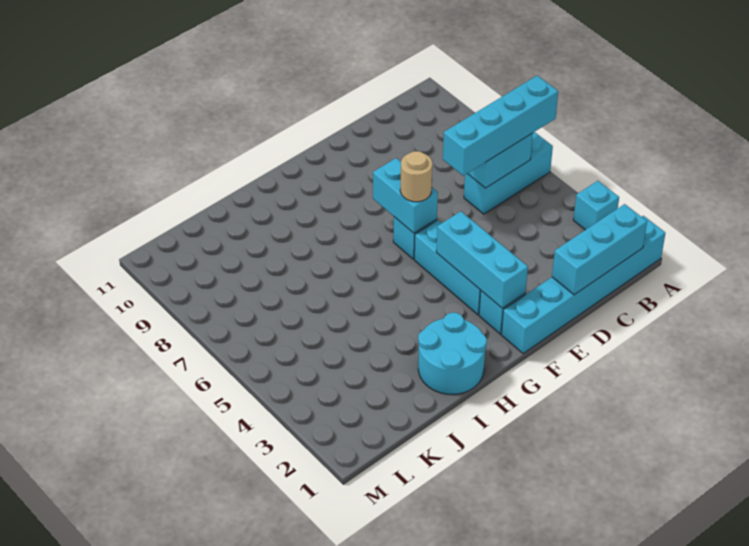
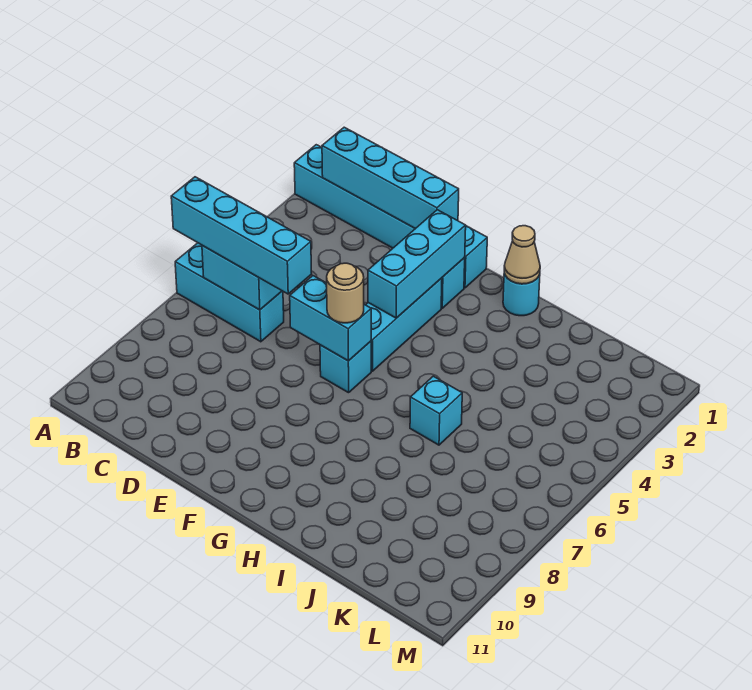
cyan 1x1 brick [573,181,619,230] -> cyan 1x1 brick moved to [410,376,462,445]
cyan 1x3 brick [552,204,647,295] -> cyan 1x4 brick [322,127,459,229]
cyan 1x2 brick [373,158,438,233] -> cyan 1x2 brick turned to [290,276,371,361]
cyan 2x2 round brick [418,313,487,394] -> cyan 1x1 round brick [503,273,540,316]
none -> tan 1x1 cone [504,226,540,284]

